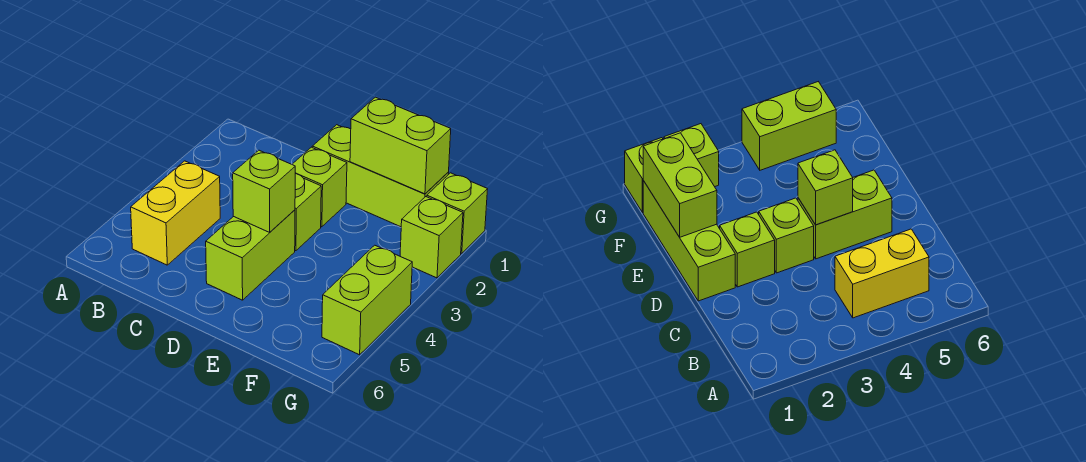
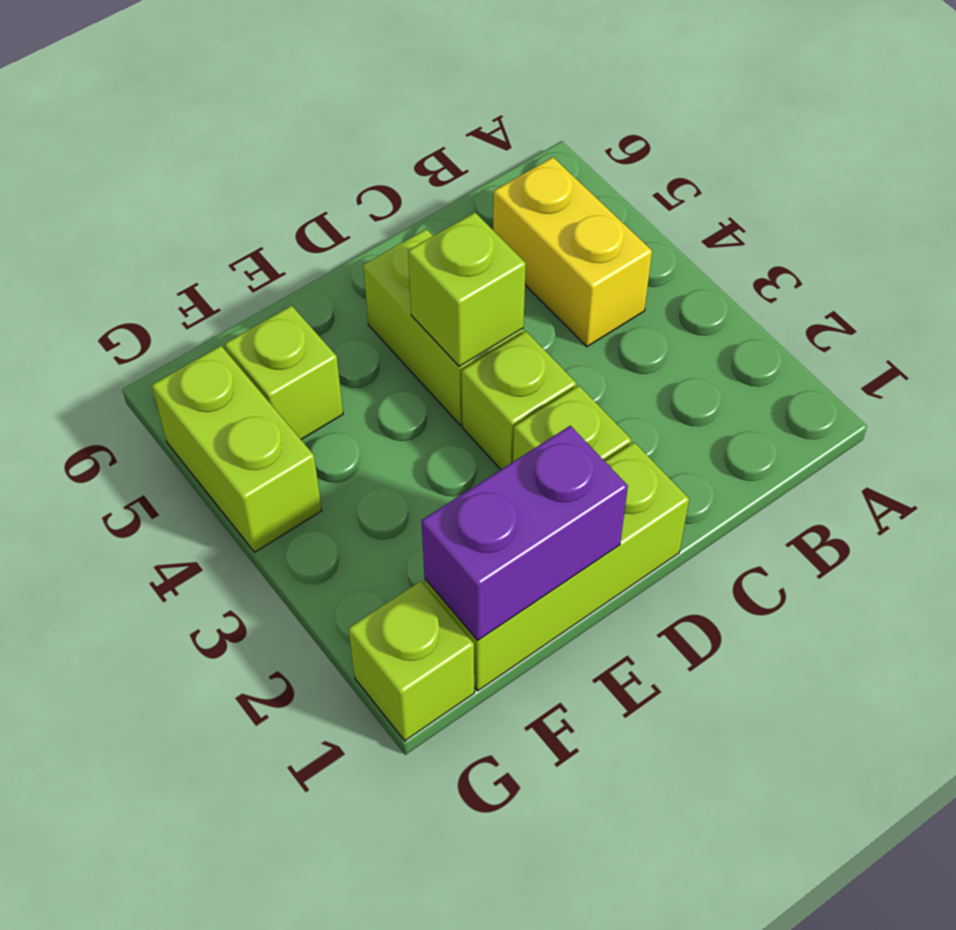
lime 1x2 brick [350,97,451,194] -> purple 1x2 brick [421,426,628,640]
lime 1x1 brick [400,197,463,278] -> lime 1x1 brick moved to [225,306,343,439]

